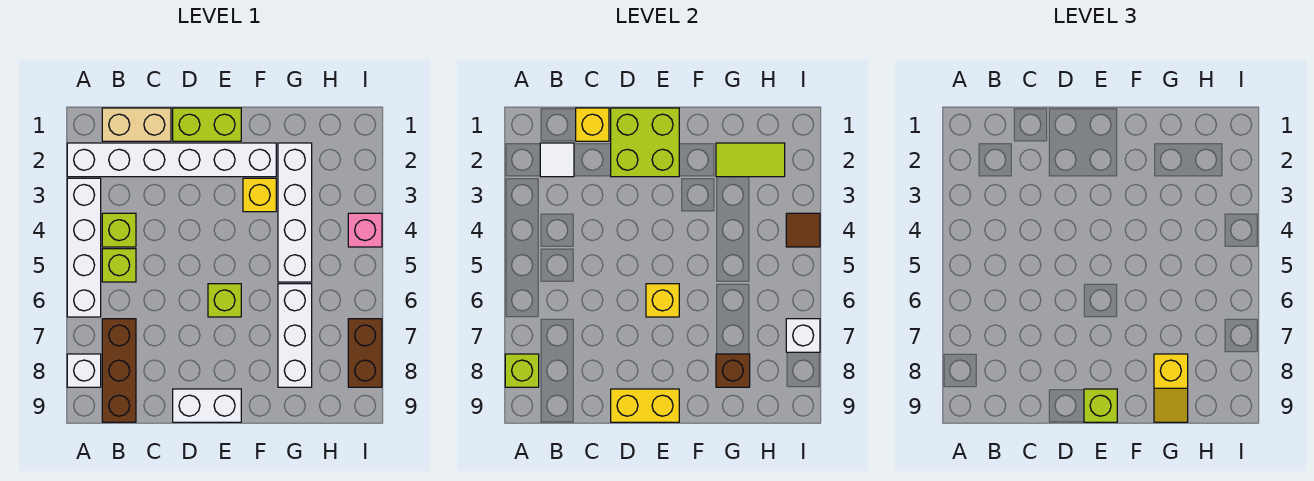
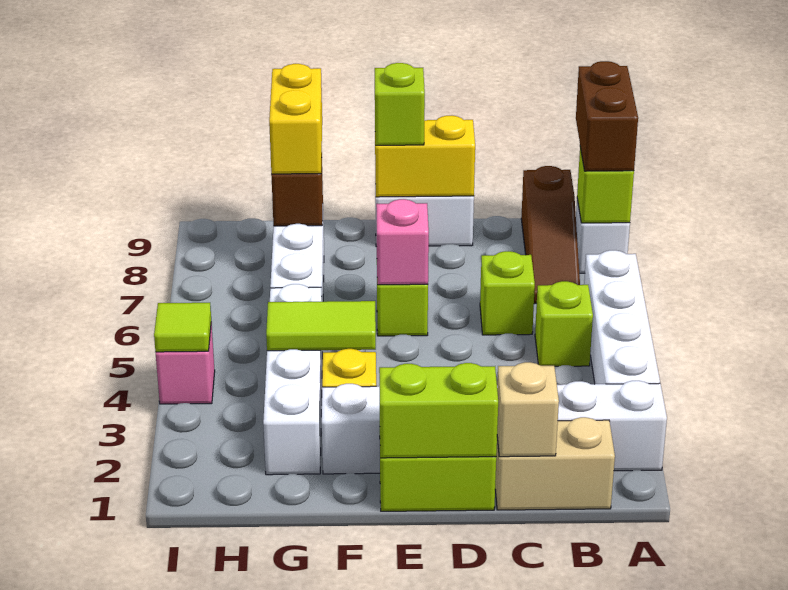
white 1x1 tile [540,143,574,177] -> none
lime 1x1 brick [102,213,136,247] -> lime 1x1 brick moved to [480,251,535,335]
brown 1x3 brick [102,319,136,422] -> brown 1x3 slope [521,166,580,304]
yellow 1x1 brick [576,108,609,141] -> tan 1x1 brick [497,362,559,457]
lime 2x2 brick [611,108,679,177] -> lime 1x2 brick [379,363,498,458]
yellow 1x1 brick [646,284,679,317] -> pink 1x1 brick [376,199,429,285]
lime 1x2 tile [716,143,785,177] -> lime 1x2 tile moved to [266,301,376,351]
yellow 1x2 slope [1154,354,1188,422] -> yellow 1x2 brick [269,64,322,174]
brown 1x1 tile [786,213,820,247] -> lime 1x1 tile [154,303,211,352]
brown 1x2 brick [348,319,382,387] -> brown 1x2 brick moved to [576,61,638,171]
white 1x1 brick [786,319,820,352] -> none

